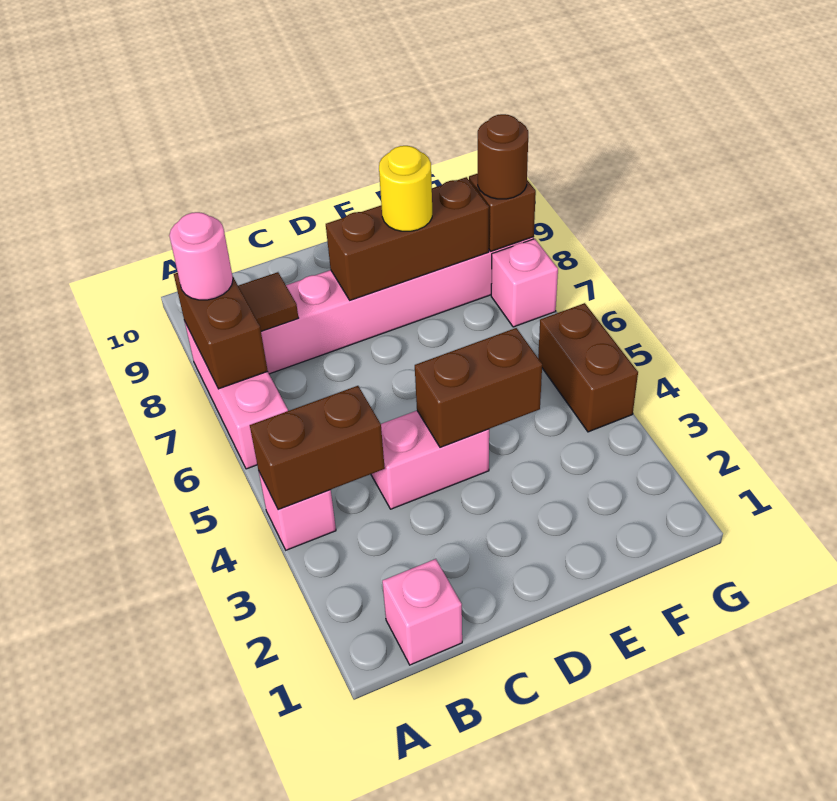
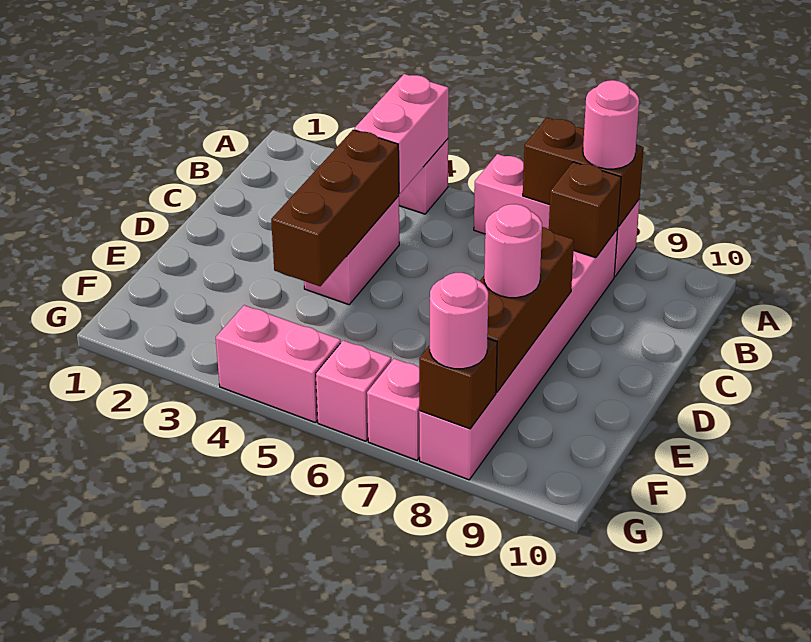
brown 1x2 brick [250,386,385,510] -> pink 1x2 brick [354,74,449,194]
pink 1x1 brick [382,559,462,665] -> pink 1x1 brick moved to [316,340,391,441]
brown 1x1 tile [238,272,298,331] -> brown 1x1 brick [549,162,621,258]
brown 1x2 brick [415,328,542,447] -> brown 1x3 brick [271,130,399,286]
yellow 1x1 round brick [379,146,432,231] -> pink 1x1 round brick [484,204,542,298]
brown 1x2 brick [538,303,638,432] -> pink 1x2 brick [216,305,341,422]
brown 1x1 round brick [478,114,528,199] -> pink 1x1 round brick [430,273,488,369]

